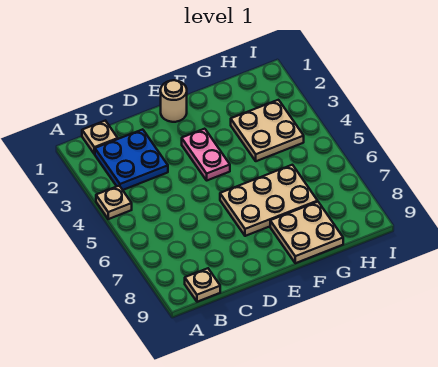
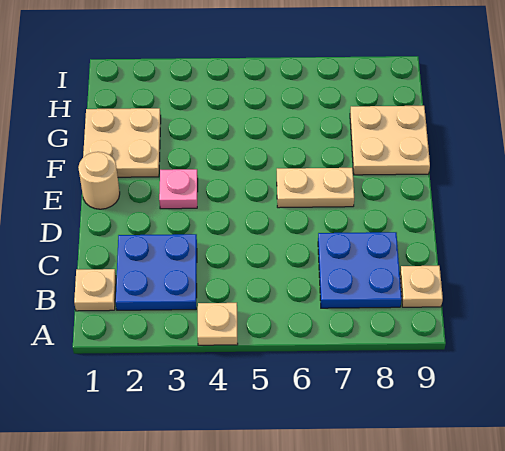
none -> blue 2x2 plate [318,232,402,308]
pink 1x2 plate [182,129,230,180] -> pink 1x1 plate [159,169,198,209]
tan 2x3 plate [220,165,318,236] -> tan 1x2 plate [277,168,354,208]
tan 2x2 plate [231,100,304,161] -> tan 2x2 plate moved to [83,108,161,177]

